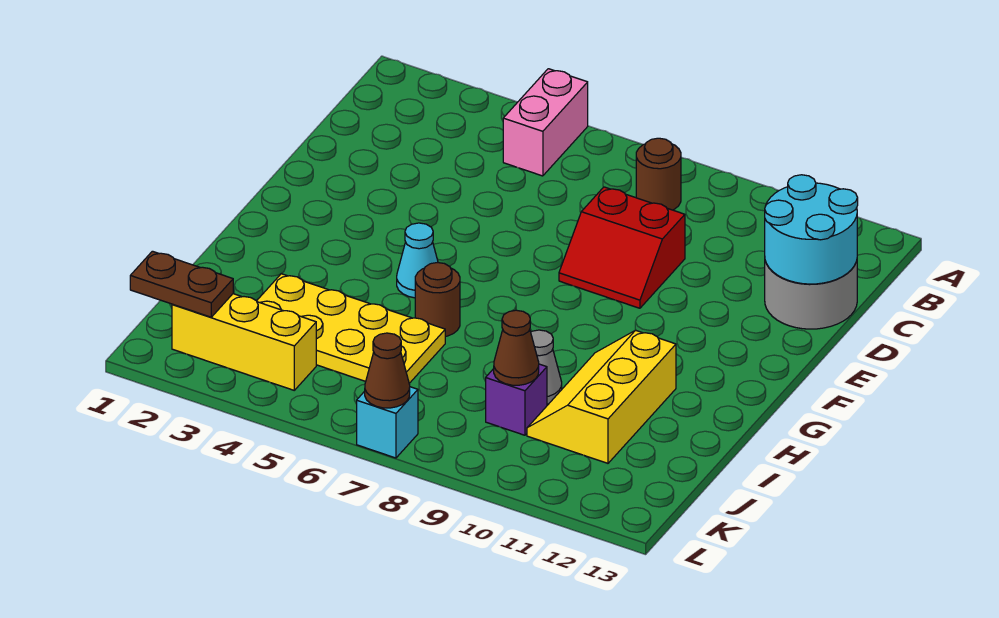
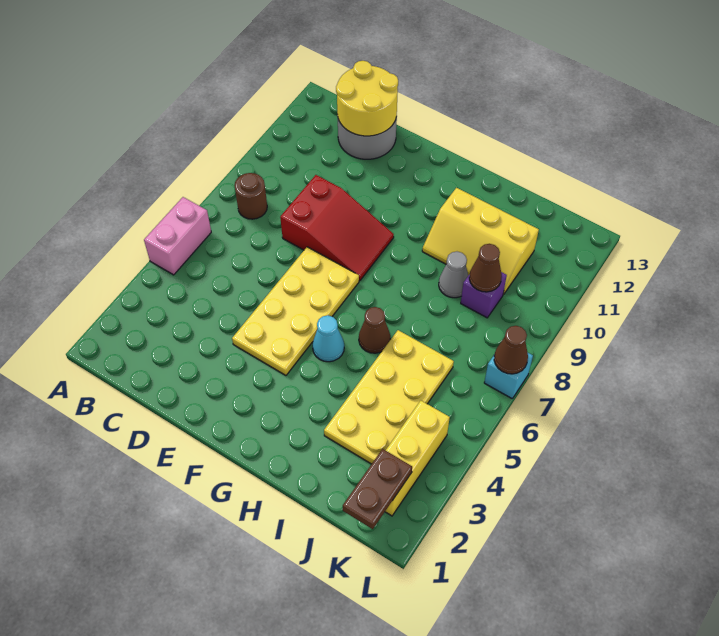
pink 1x2 brick [503,69,588,176] -> pink 1x2 brick turned to [144,197,211,275]
cyan 2x2 round brick [765,175,858,284] -> yellow 2x2 round brick [336,61,398,136]
red 2x2 slope [559,187,685,308] -> red 2x3 slope [280,175,394,281]
none -> yellow 2x4 plate [232,247,359,375]
brown 1x1 round brick [415,263,460,337] -> brown 1x1 cone [359,307,390,353]

